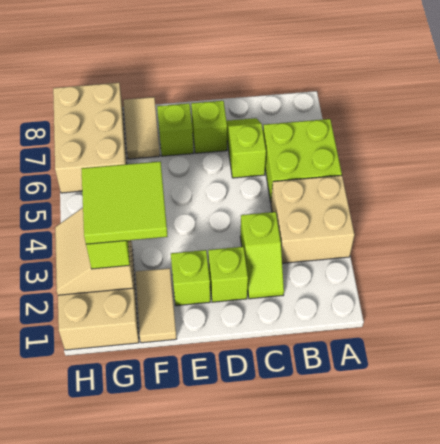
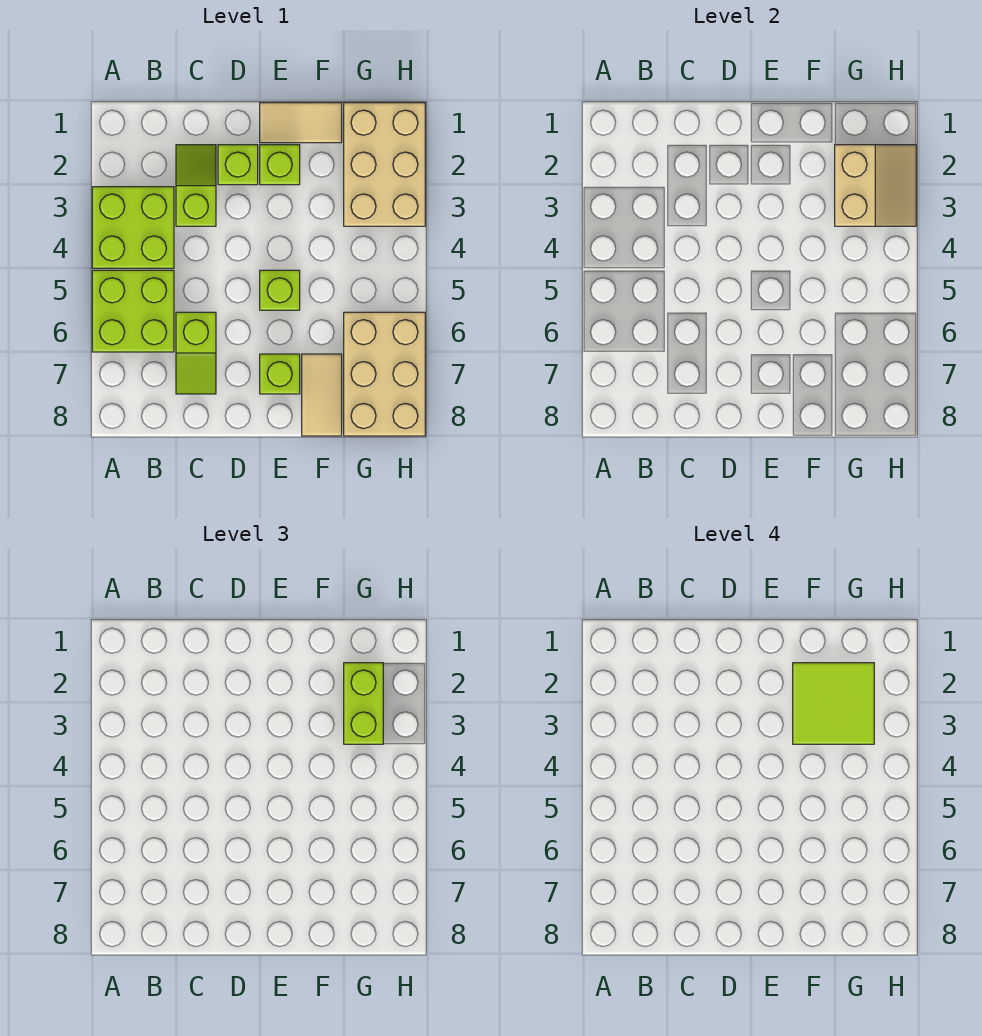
tan 2x2 brick [271,175,355,263] -> lime 2x2 brick [92,187,174,268]
lime 1x1 brick [191,101,227,153] -> lime 1x1 brick moved to [260,270,300,310]
tan 1x2 tile [135,268,177,343] -> tan 1x2 tile turned to [260,103,342,143]

